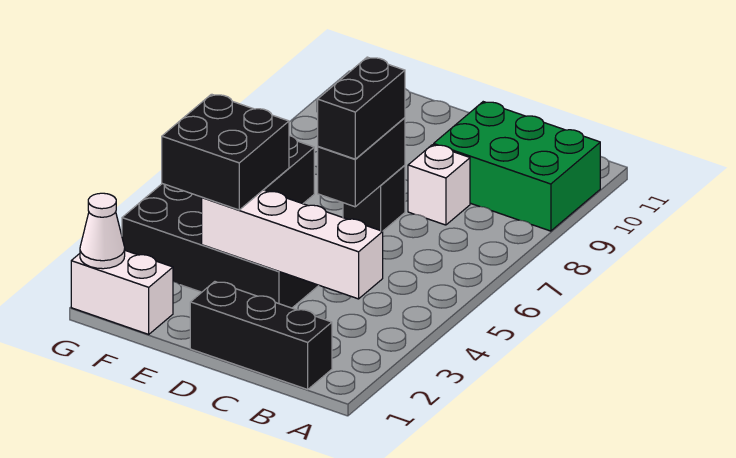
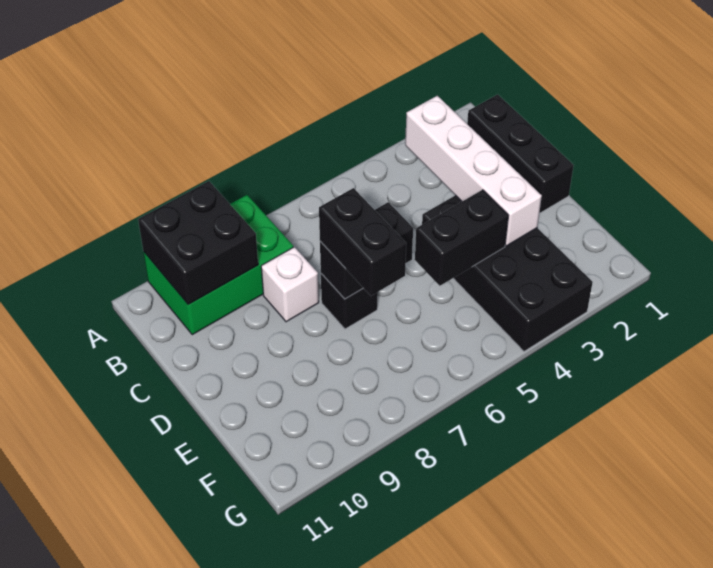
green 2x3 brick [434,102,600,231] -> green 2x3 brick turned to [144,195,293,335]
black 1x2 brick [318,57,405,159] -> black 1x2 brick turned to [319,188,406,296]
black 2x2 brick [162,94,289,210] -> black 2x2 brick moved to [138,181,258,305]
white 1x2 brick [71,251,173,334] -> none
white 1x1 cone [80,193,125,269] -> none

